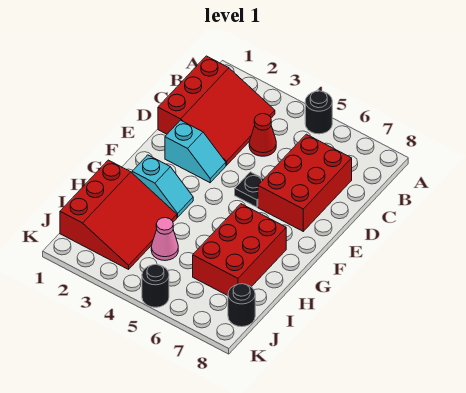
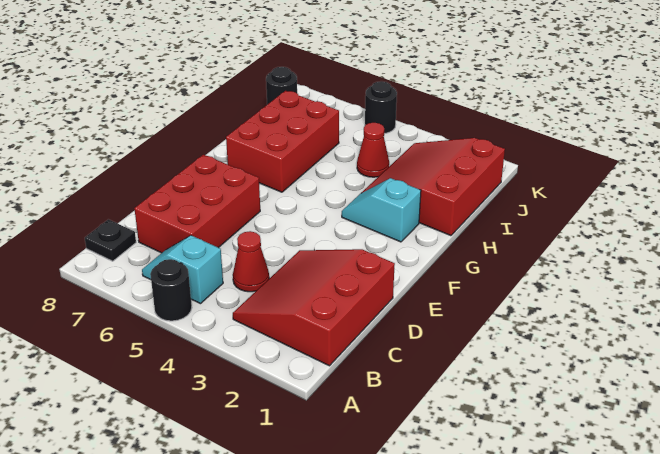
cyan 1x2 slope [165,120,226,183] -> cyan 1x2 slope moved to [142,235,223,304]
black 1x1 plate [235,172,263,207] -> black 1x1 plate moved to [85,219,136,261]
pink 1x1 cone [151,218,178,261] -> red 1x1 cone [357,123,389,177]

